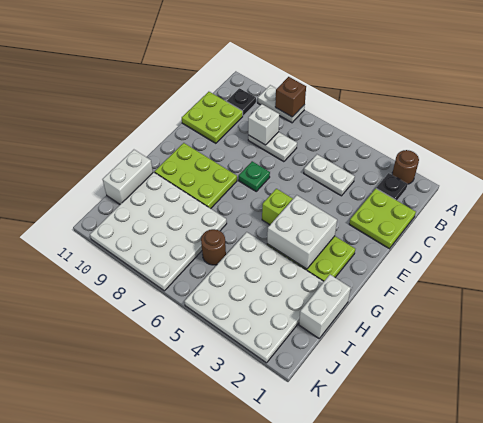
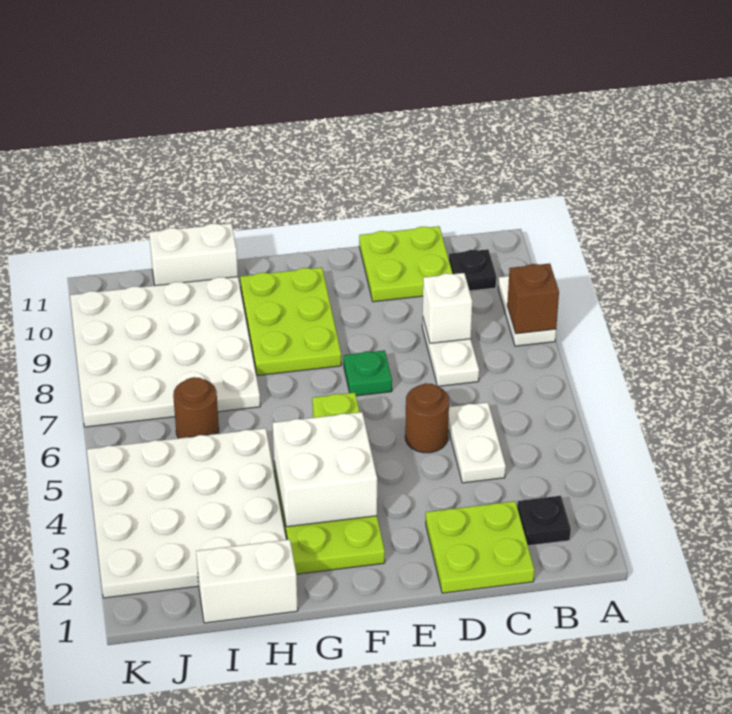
brown 1x1 round brick [392,150,419,184] -> brown 1x1 round brick moved to [405,383,449,453]

